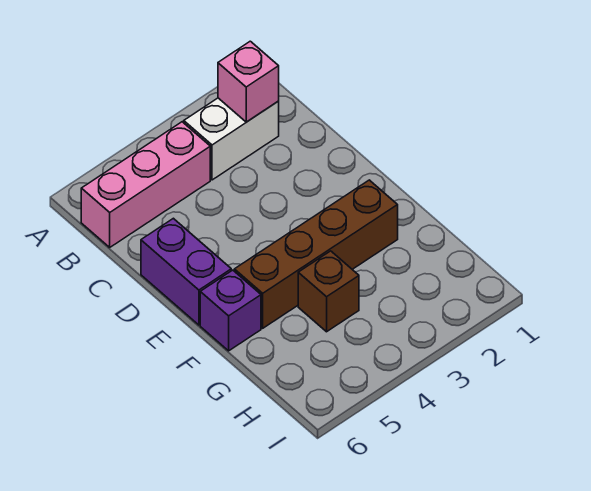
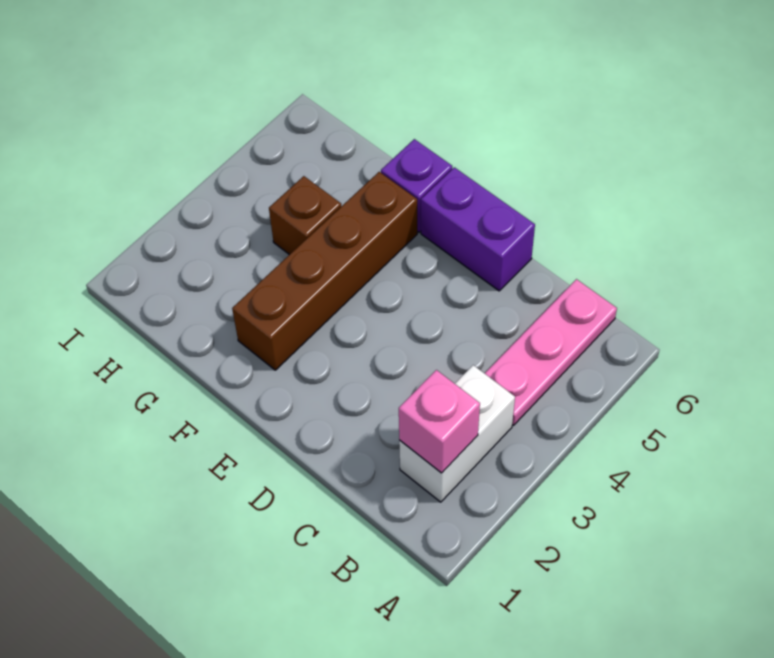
pink 1x3 brick [81,122,210,247] -> pink 1x3 plate [485,279,617,425]

